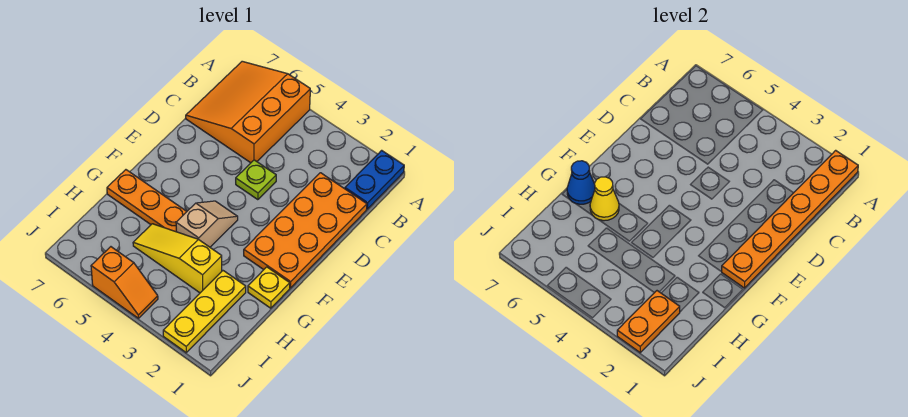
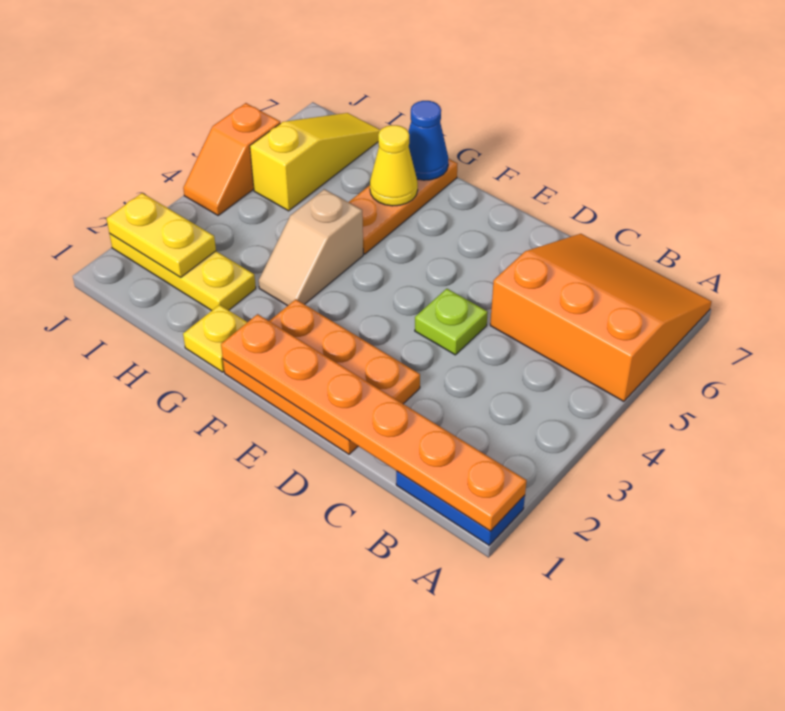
orange 2x4 plate [244,173,367,288] -> orange 2x3 plate [223,299,420,454]
tan 1x2 slope [176,201,238,247] -> tan 1x2 slope turned to [259,189,363,306]
yellow 1x3 slope [133,224,222,293] -> yellow 1x3 slope moved to [250,113,380,211]
orange 1x2 plate [617,291,680,353] -> yellow 1x2 plate [106,193,216,277]

